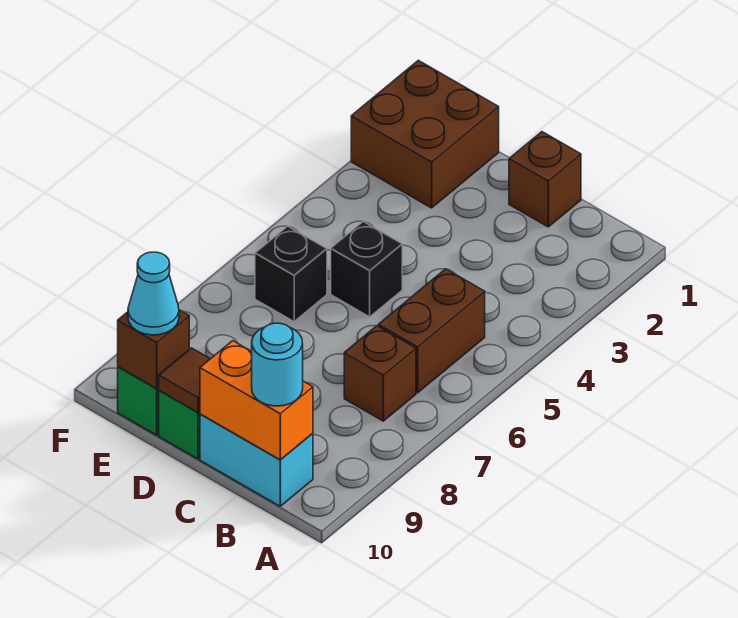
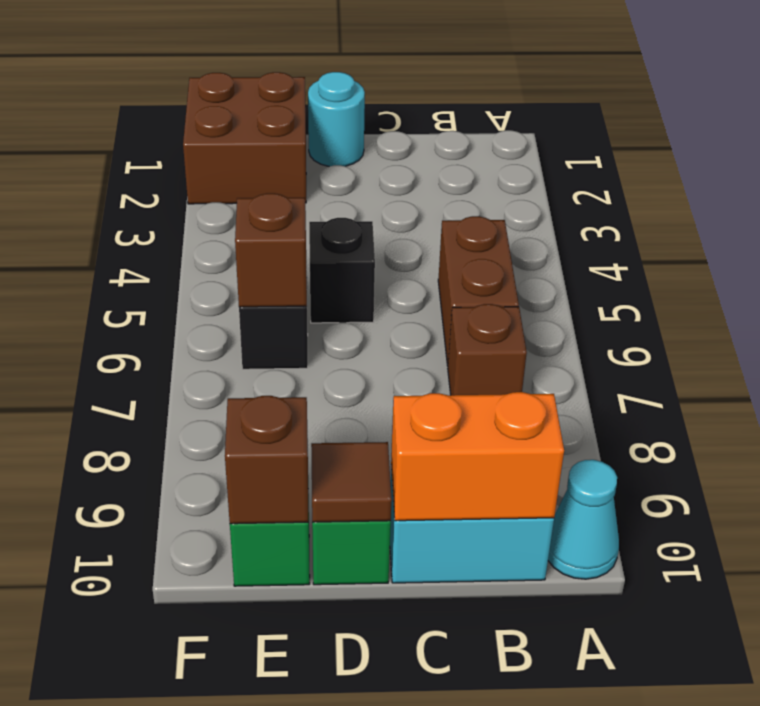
cyan 1x1 round brick [252,323,303,406] -> cyan 1x1 round brick moved to [308,72,365,166]
brown 1x1 brick [509,132,581,227] -> brown 1x1 brick moved to [235,193,307,307]
cyan 1x1 cone [128,252,179,335] -> cyan 1x1 cone moved to [548,460,619,579]

